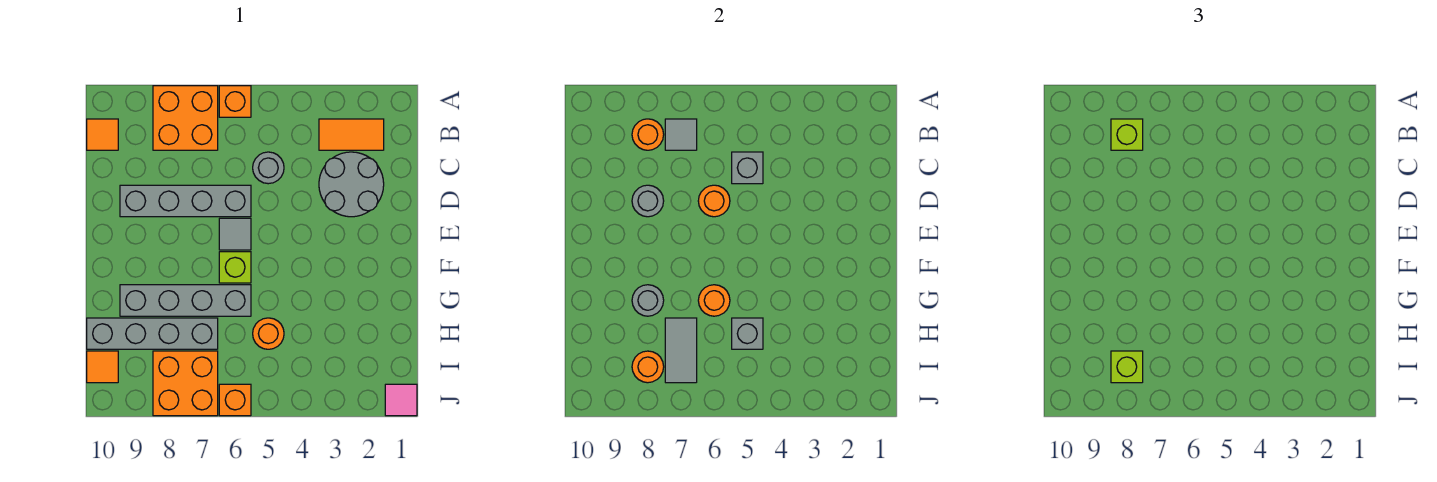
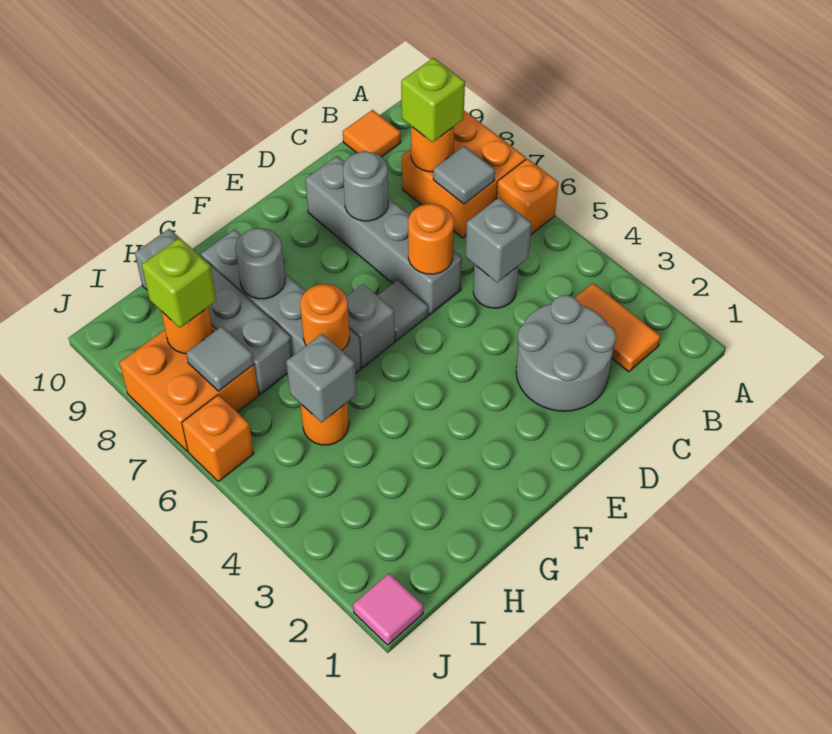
lime 1x1 brick [219,252,251,283] -> grey 1x1 brick [347,284,395,368]
grey 1x2 tile [665,318,697,383] -> grey 1x1 tile [186,326,254,391]
orange 1x1 tile [87,351,118,383] -> none

